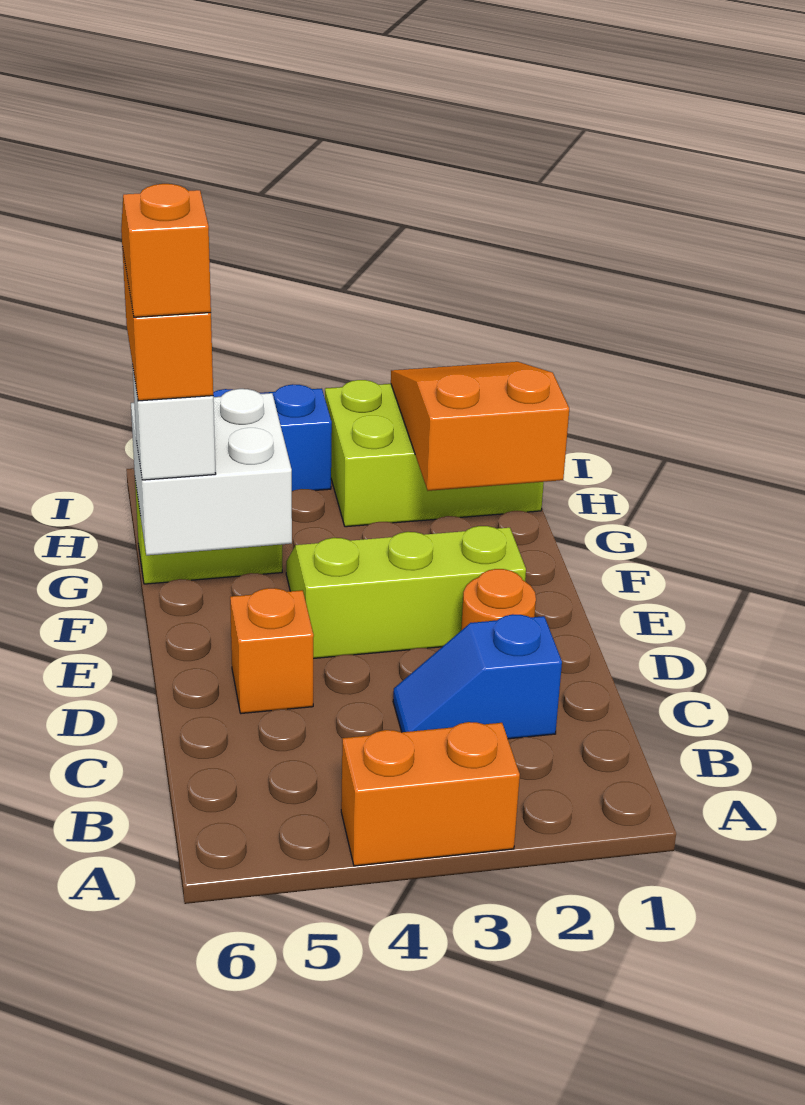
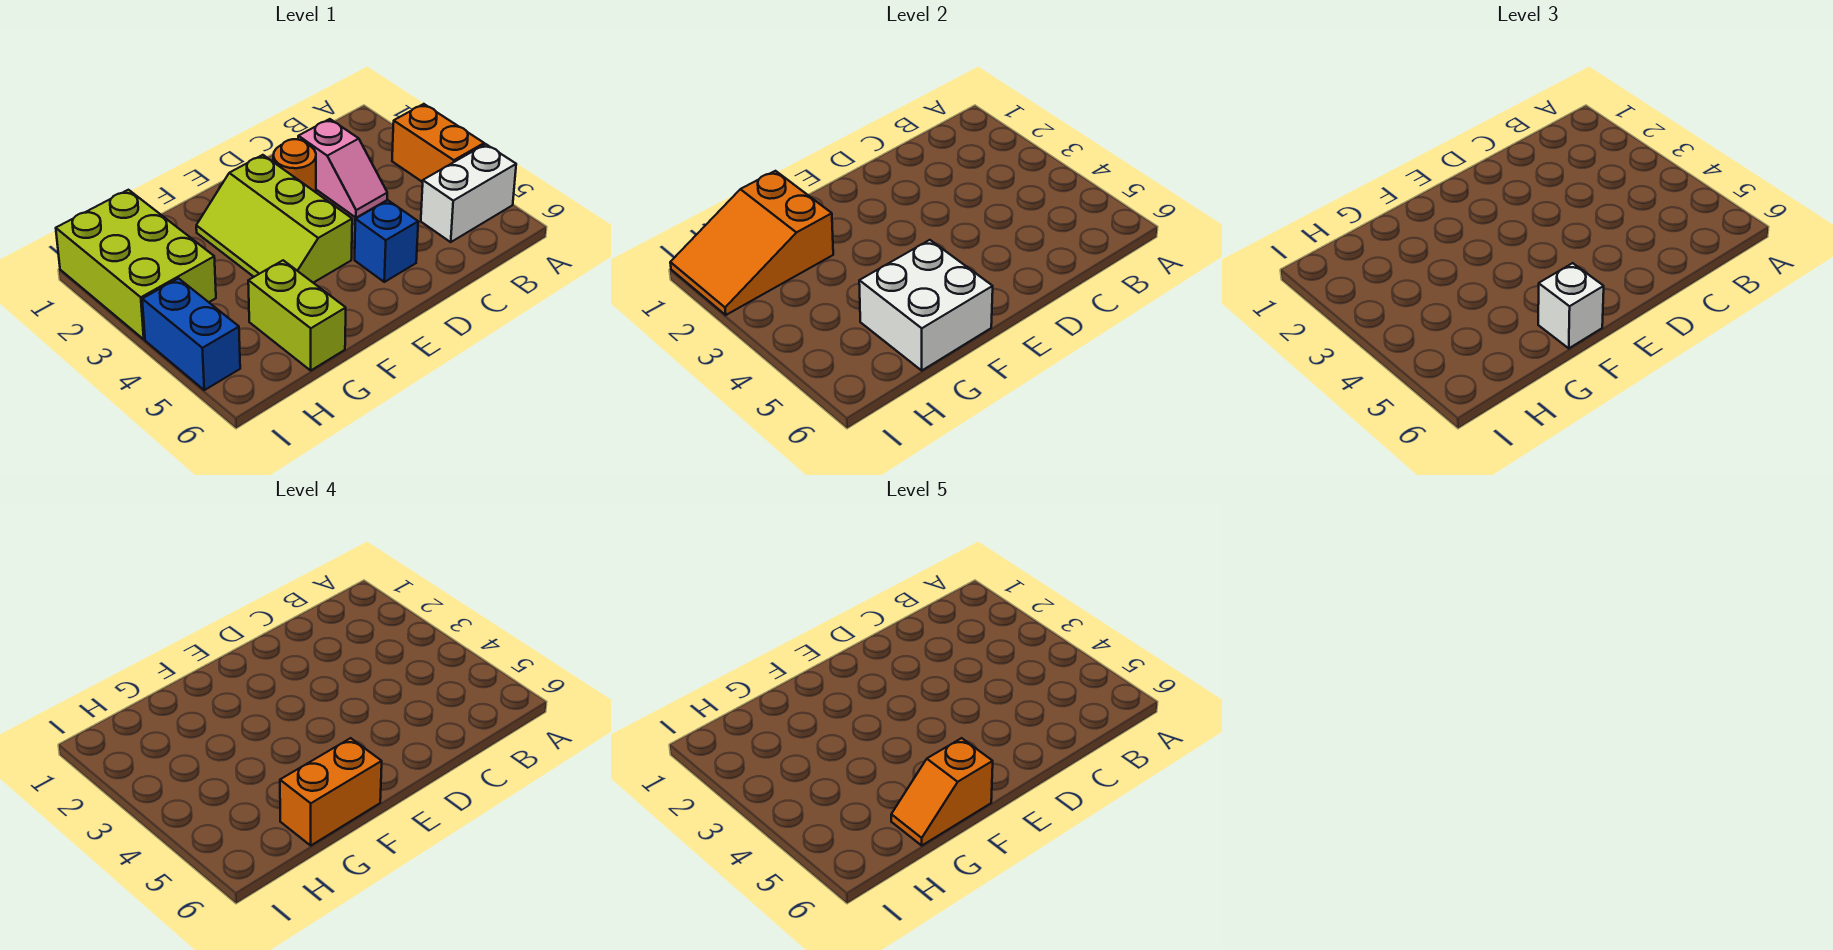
none -> white 1x2 brick [421,144,516,242]
blue 1x2 slope [393,614,562,739] -> pink 1x2 slope [298,119,387,218]
orange 1x1 brick [230,588,314,714] -> blue 1x1 brick [355,200,418,282]

